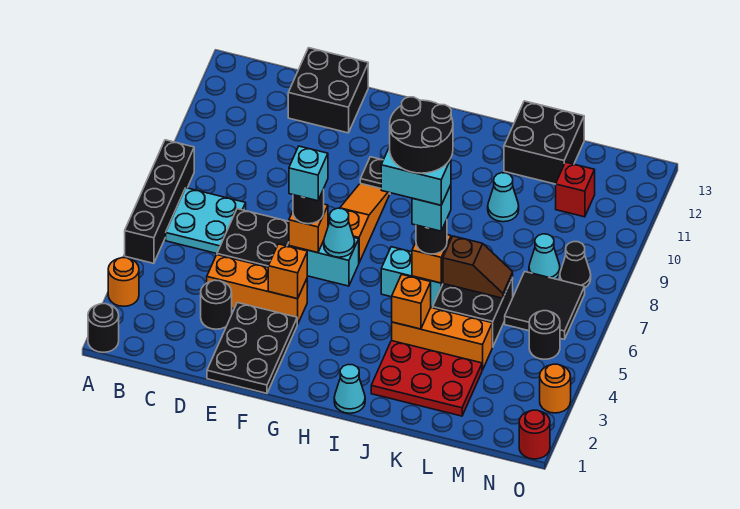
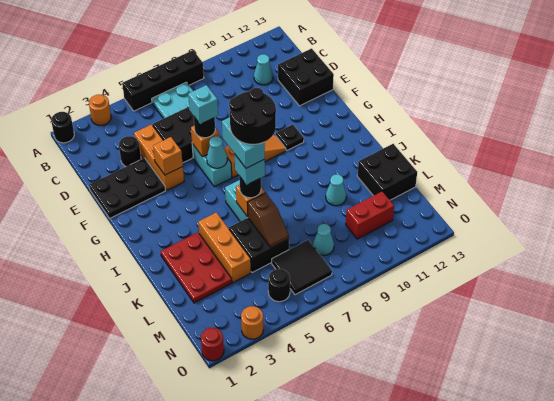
cyan 1x1 cone [334,365,365,413] -> cyan 1x1 cone moved to [254,54,273,85]
orange 1x1 brick [392,275,431,329] -> none
red 1x1 brick [556,162,595,217] -> red 1x2 brick [346,191,394,239]
black 1x1 cone [560,242,591,287] -> none

